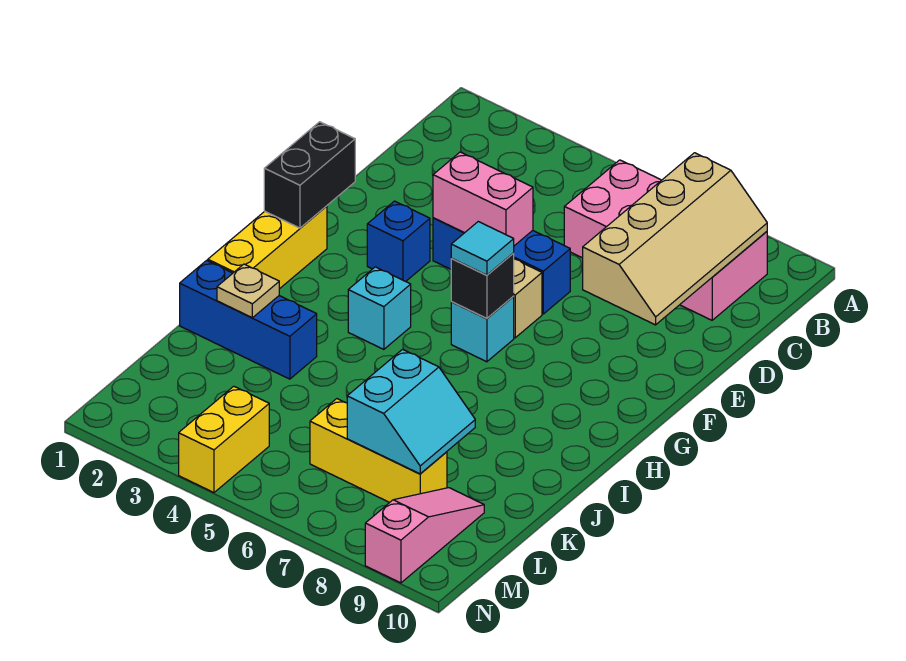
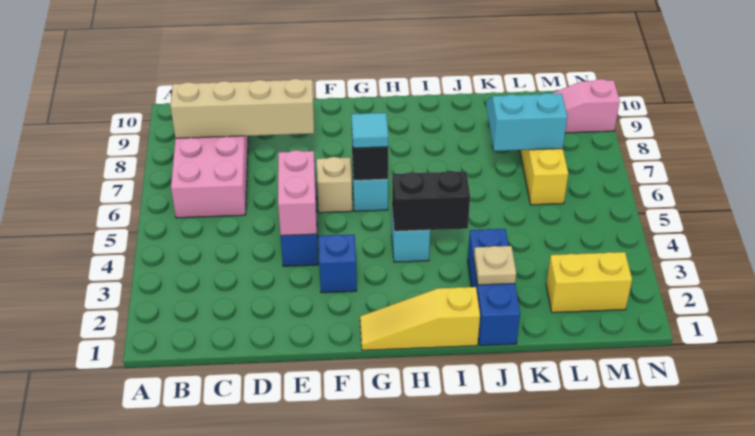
black 1x2 brick [264,122,355,228] -> black 1x2 brick moved to [392,171,470,231]
yellow 1x3 brick [208,206,327,289] -> yellow 1x3 slope [360,287,480,350]
yellow 1x2 brick [179,386,269,493] -> yellow 1x2 brick moved to [546,252,632,313]

